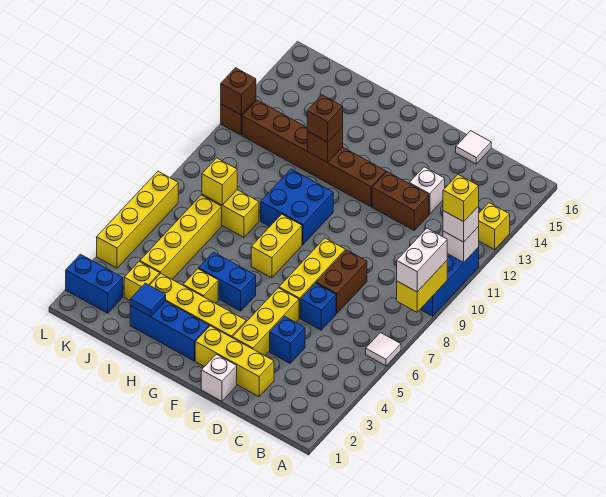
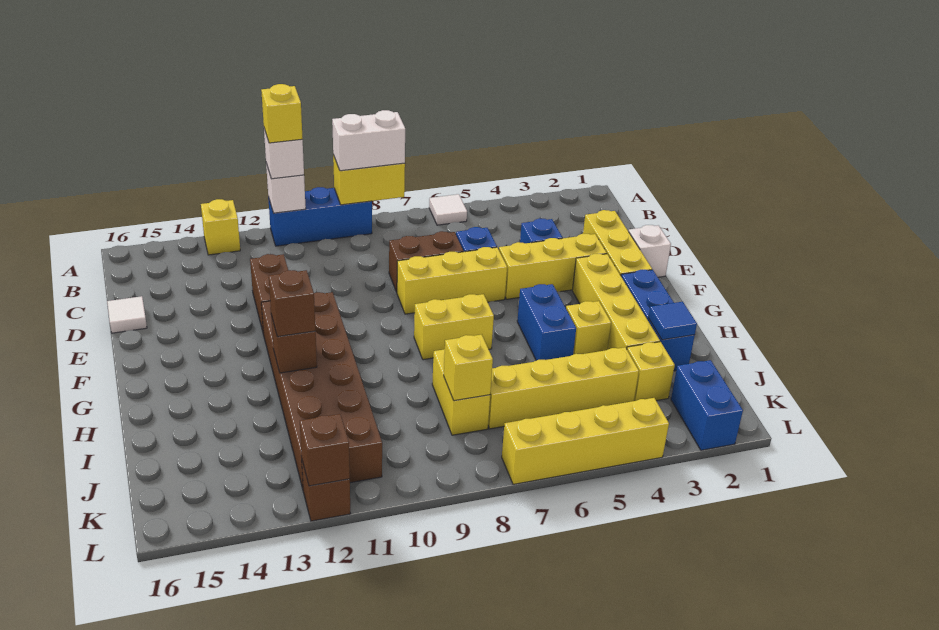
white 1x1 brick [409,167,445,214] -> none
brown 1x6 brick [242,100,386,207] -> brown 2x6 brick [261,292,382,489]
blue 2x2 brick [261,169,333,245] -> none

